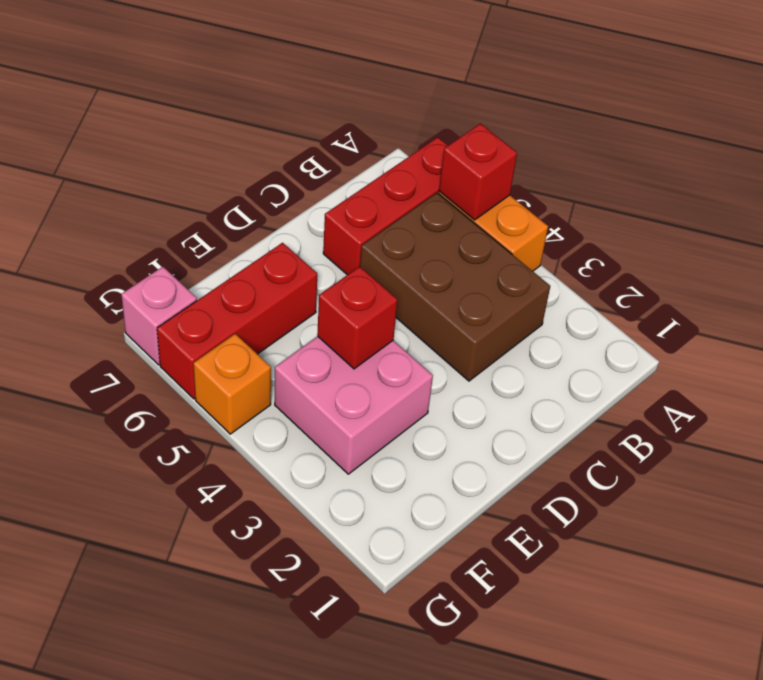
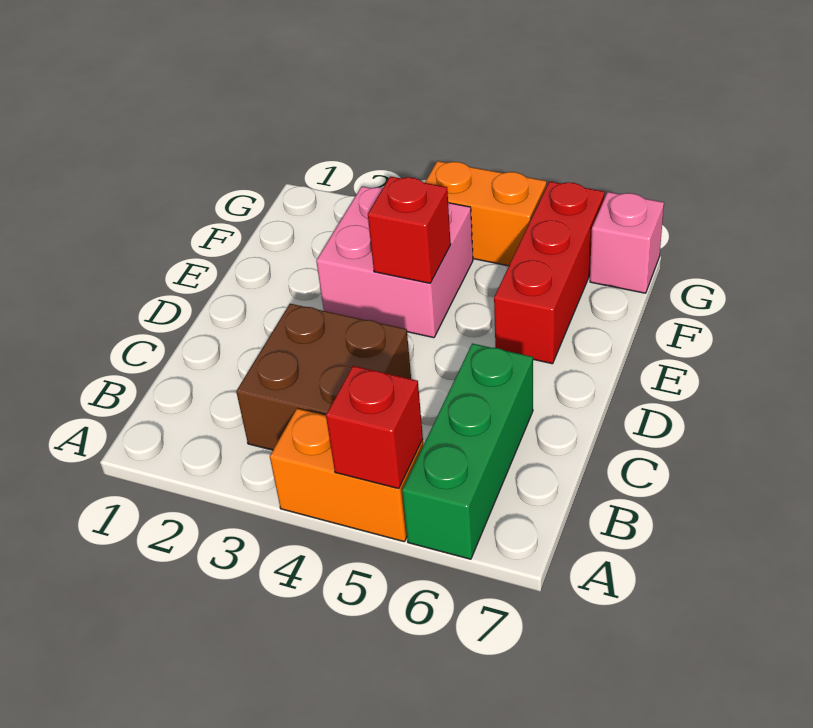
red 1x3 brick [323,137,448,275] -> green 1x3 brick [402,344,533,559]
brown 2x3 brick [360,193,550,381] -> brown 2x2 brick [236,304,411,450]
orange 1x1 brick [194,334,271,434] -> orange 1x2 brick [425,161,547,266]

